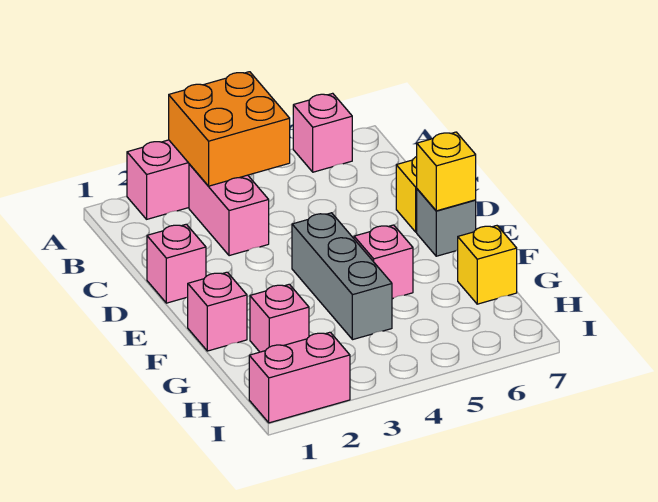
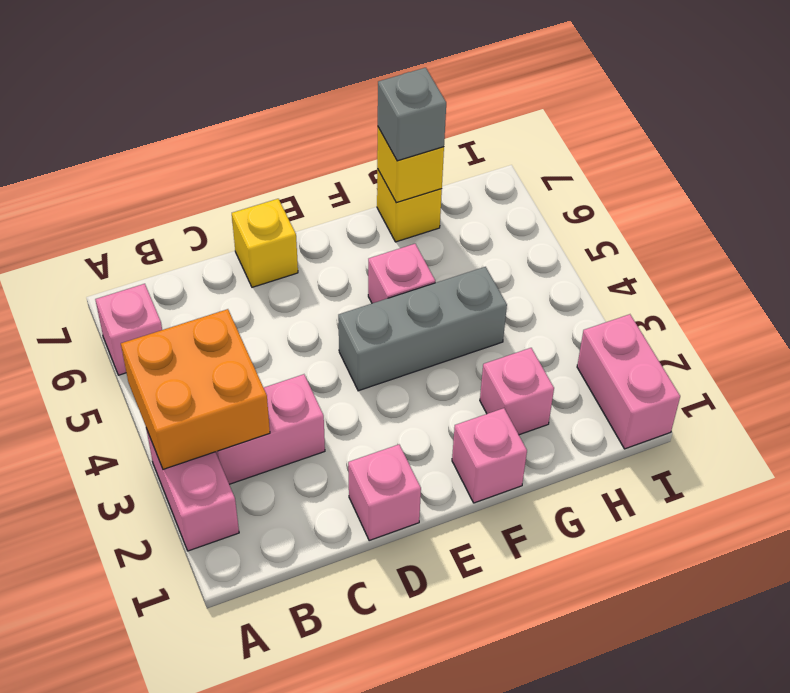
grey 1x1 brick [417,189,476,256] -> grey 1x1 brick moved to [378,68,446,161]
yellow 1x1 brick [417,132,476,211] -> yellow 1x1 brick moved to [377,127,444,203]

